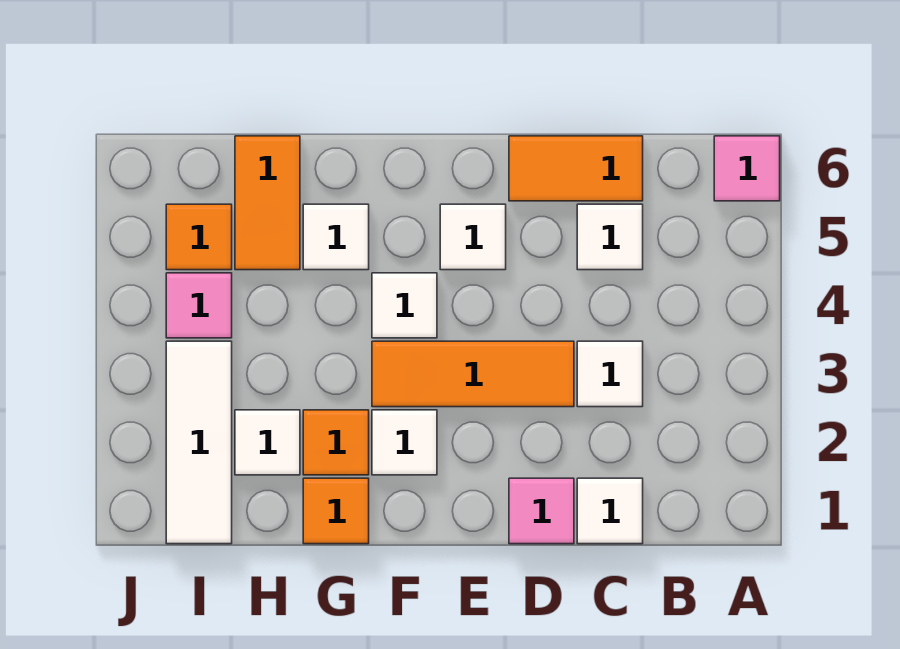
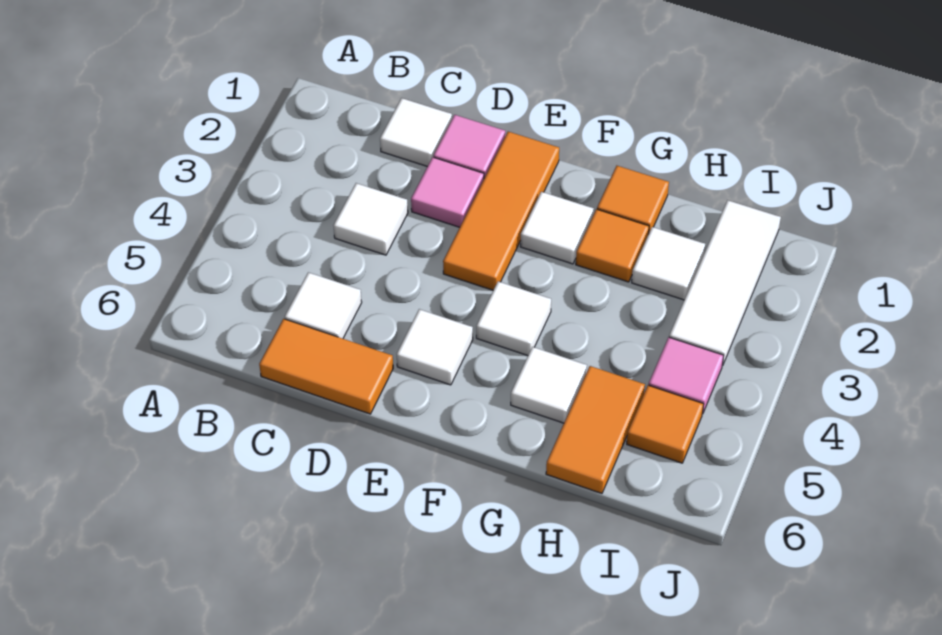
pink 1x1 tile [714,136,780,201] -> pink 1x1 tile moved to [411,157,484,227]
orange 1x3 tile [372,341,574,407] -> orange 1x3 tile turned to [443,132,559,290]

